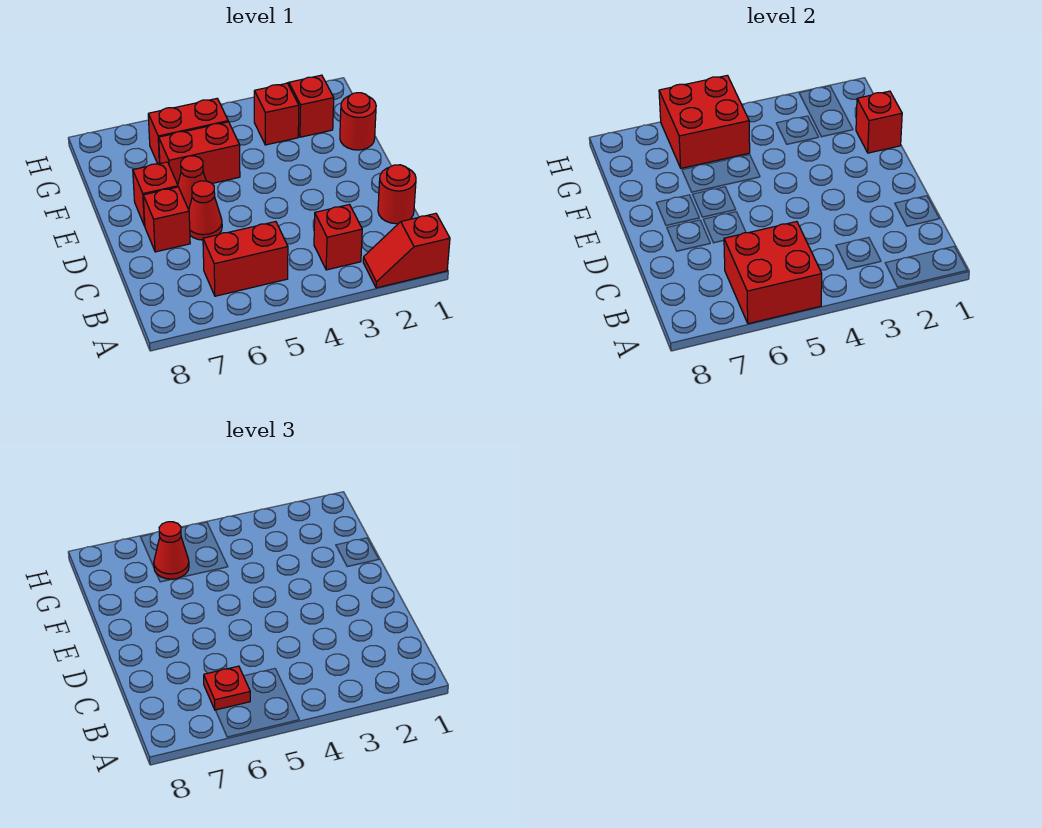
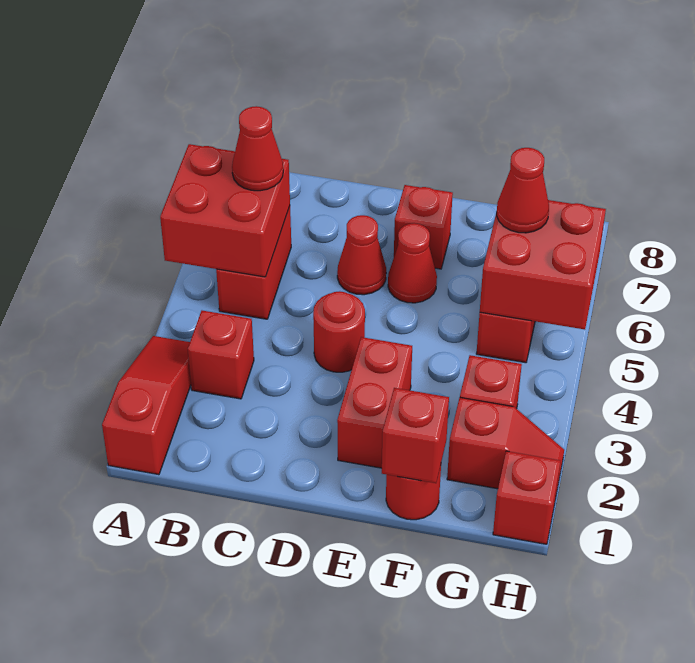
red 1x2 slope [363,213,450,288] -> red 1x3 slope [102,336,191,475]
red 1x1 plate [204,666,250,710] -> red 1x1 cone [232,106,283,191]
red 1x1 round brick [378,165,416,224] -> red 1x1 round brick moved to [313,291,365,372]
red 1x1 brick [143,187,190,252] -> red 1x1 brick moved to [493,451,560,544]
red 1x2 brick [159,122,240,184] -> red 1x2 brick moved to [337,337,412,468]

